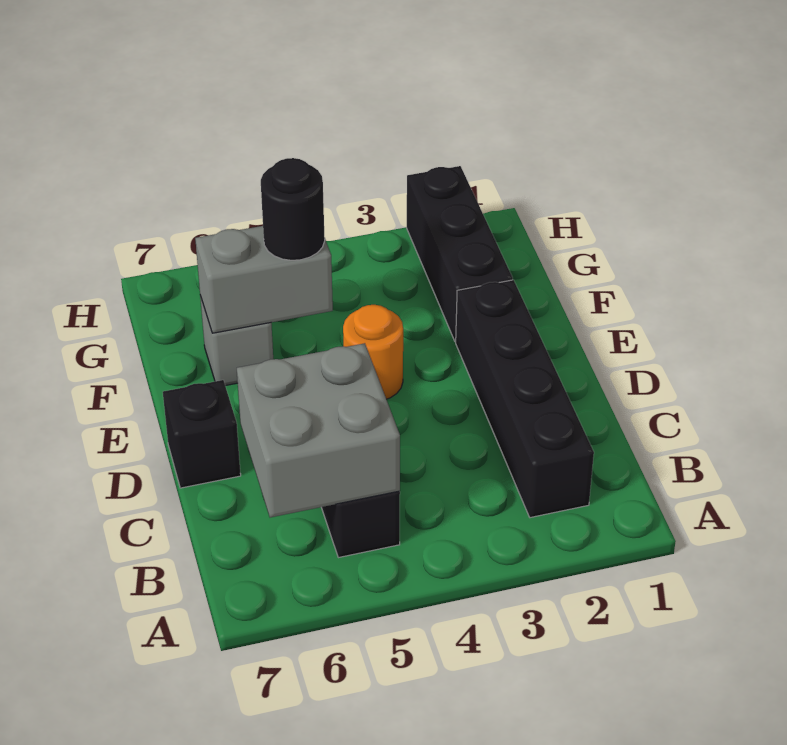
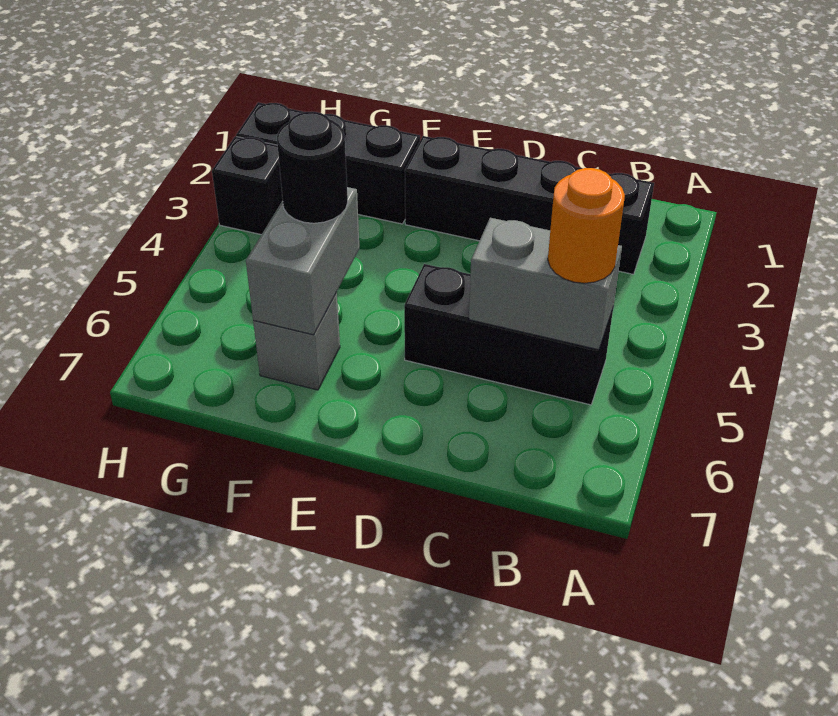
grey 2x2 brick [237,343,400,517] -> grey 1x2 brick [469,218,622,350]
black 1x1 brick [163,380,241,488] -> black 1x1 brick moved to [212,136,283,235]
orange 1x1 round brick [343,305,403,399] -> orange 1x1 round brick moved to [548,168,625,283]

